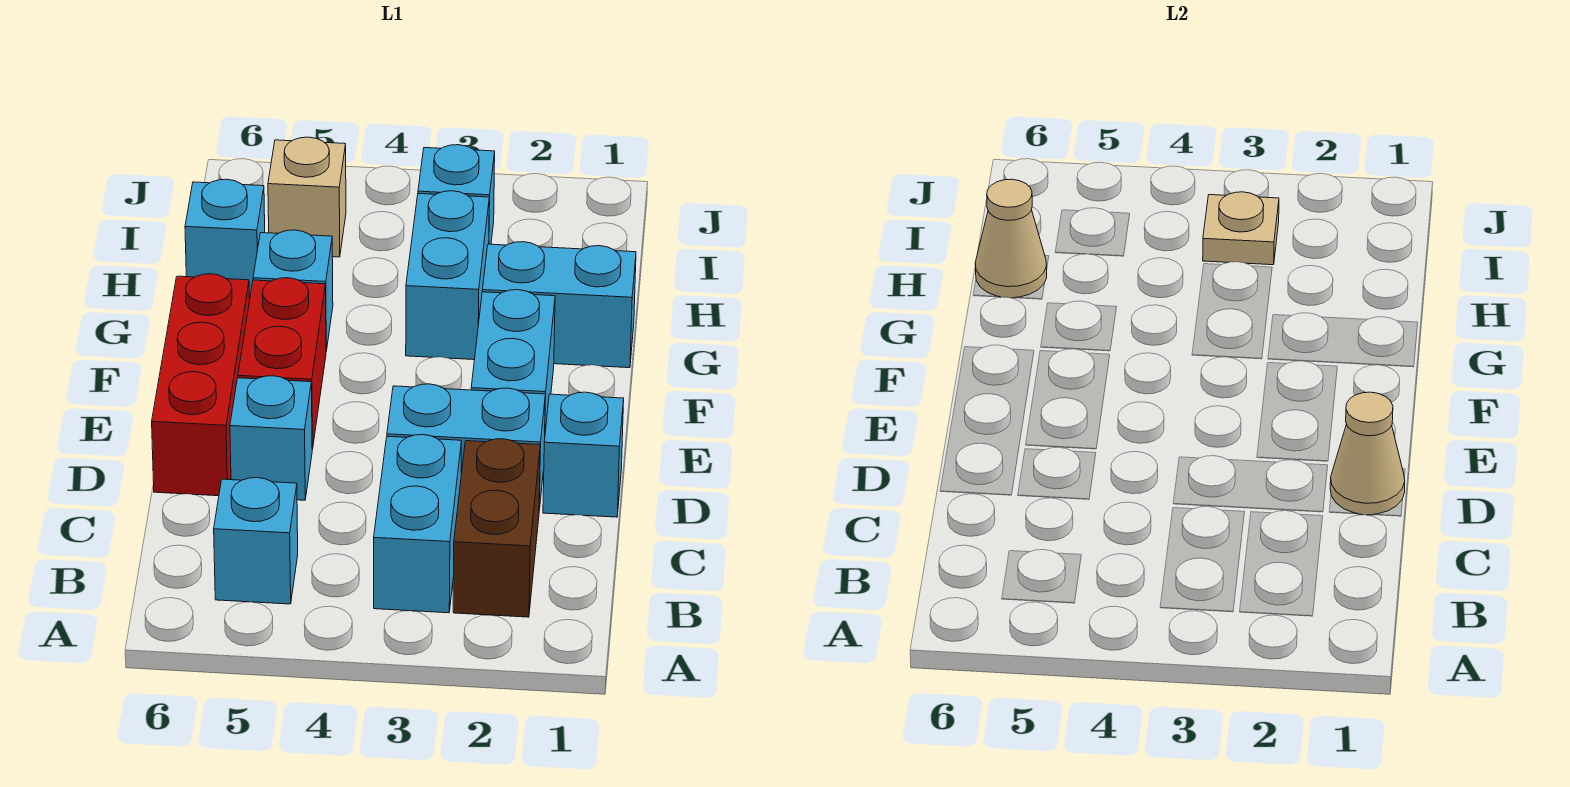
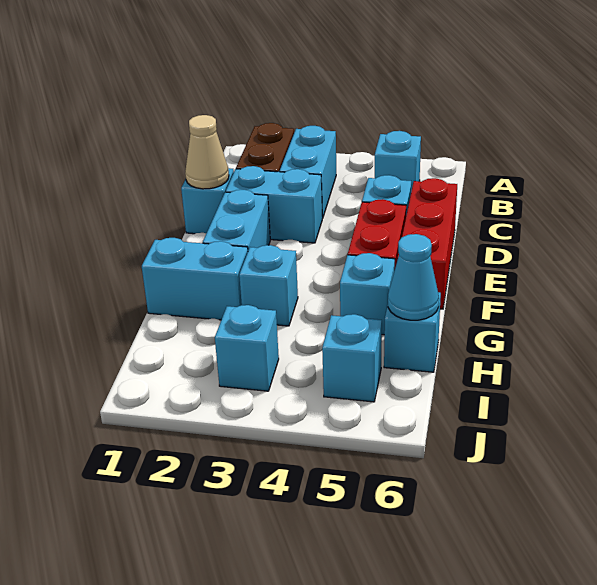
cyan 1x2 brick [406,191,489,360] -> cyan 1x1 brick [239,245,298,326]
tan 1x1 cone [975,179,1047,298] -> cyan 1x1 cone [388,234,439,320]
tan 1x1 plate [1203,192,1279,265] -> none
tan 1x1 brick [268,137,346,257] -> cyan 1x1 brick [322,314,382,402]

